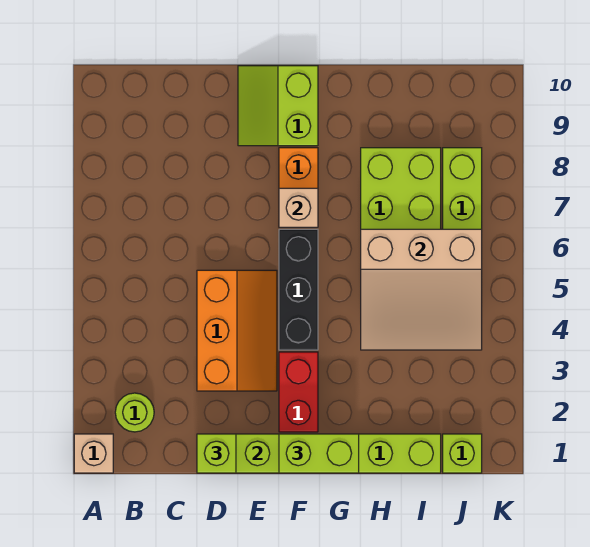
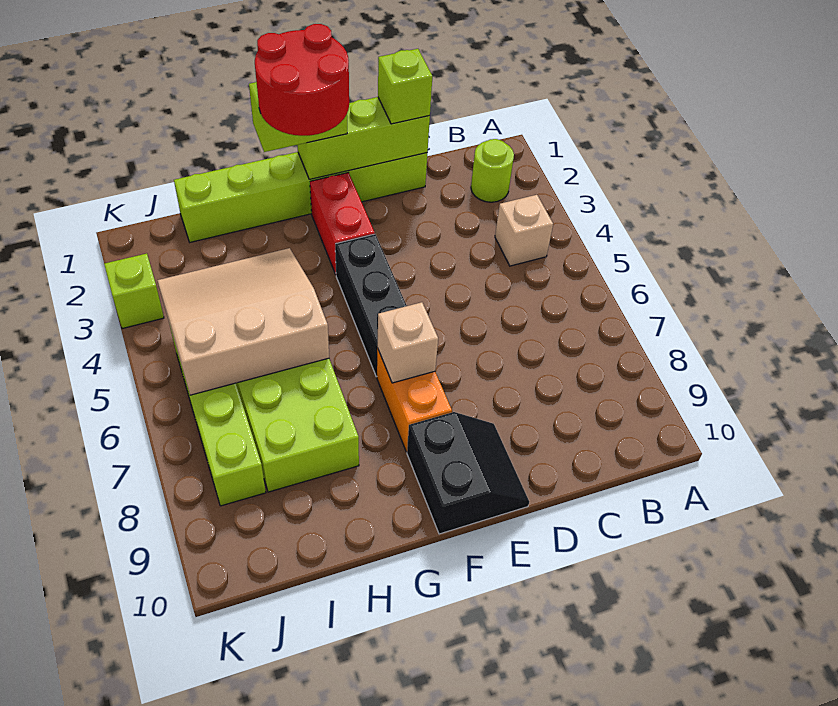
tan 1x1 brick [74,434,113,473] -> tan 1x1 brick moved to [495,195,553,266]
orange 2x3 slope [197,270,277,391] -> none
lime 2x2 slope [238,66,318,146] -> black 2x2 slope [407,412,529,534]
none -> red 2x2 round brick [255,24,349,136]
lime 1x1 brick [443,434,482,473] -> lime 1x1 brick moved to [104,254,164,329]

